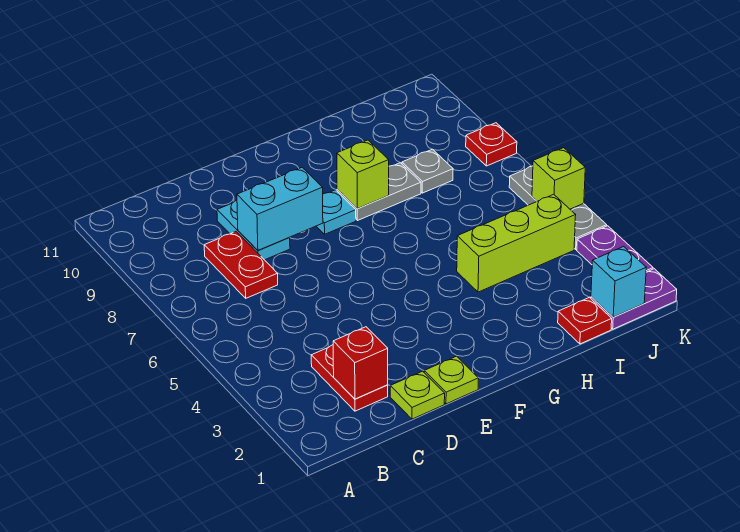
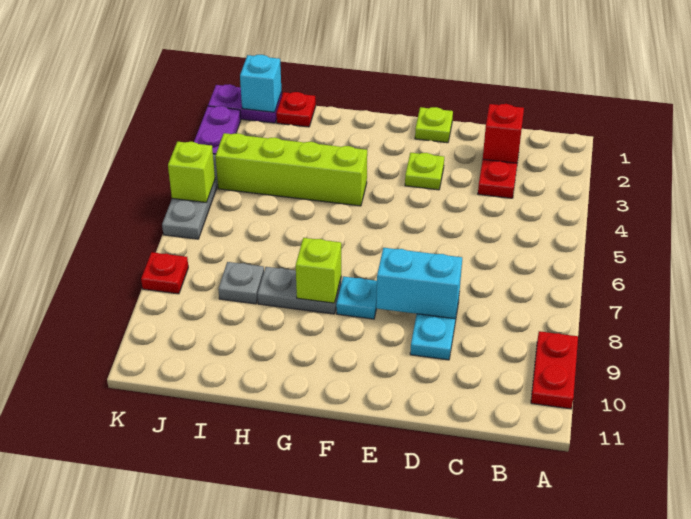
red 1x2 plate [204,232,278,298] -> red 1x2 plate moved to [531,331,578,409]
lime 1x1 plate [390,371,445,419] -> lime 1x1 plate moved to [405,153,444,190]
lime 1x3 brick [457,194,576,292] -> lime 1x4 brick [215,133,367,206]

